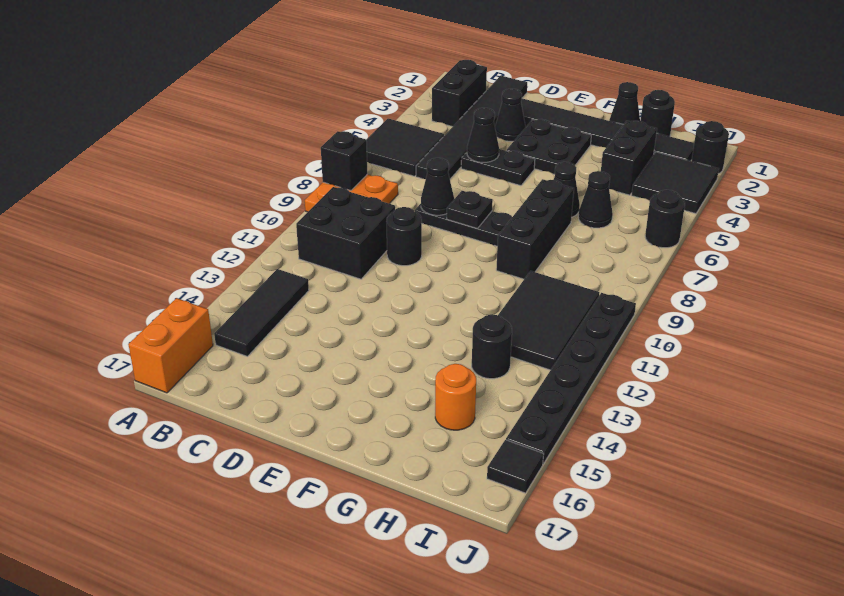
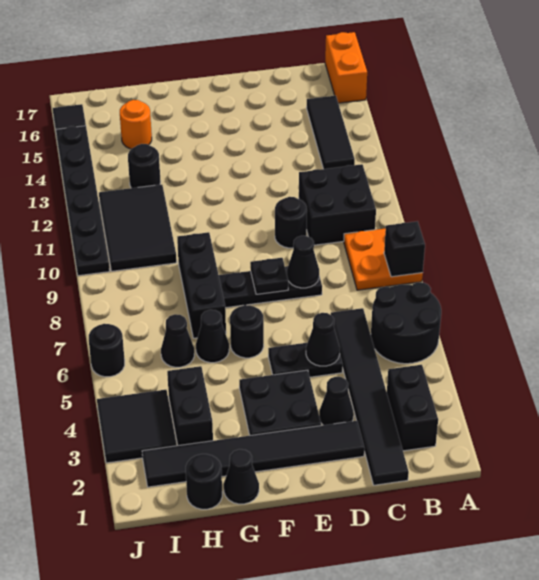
black 2x2 tile [366,119,444,176] -> black 2x2 round brick [371,282,441,364]
black 1x1 round brick [692,121,729,174] -> black 1x1 round brick moved to [230,305,264,358]

